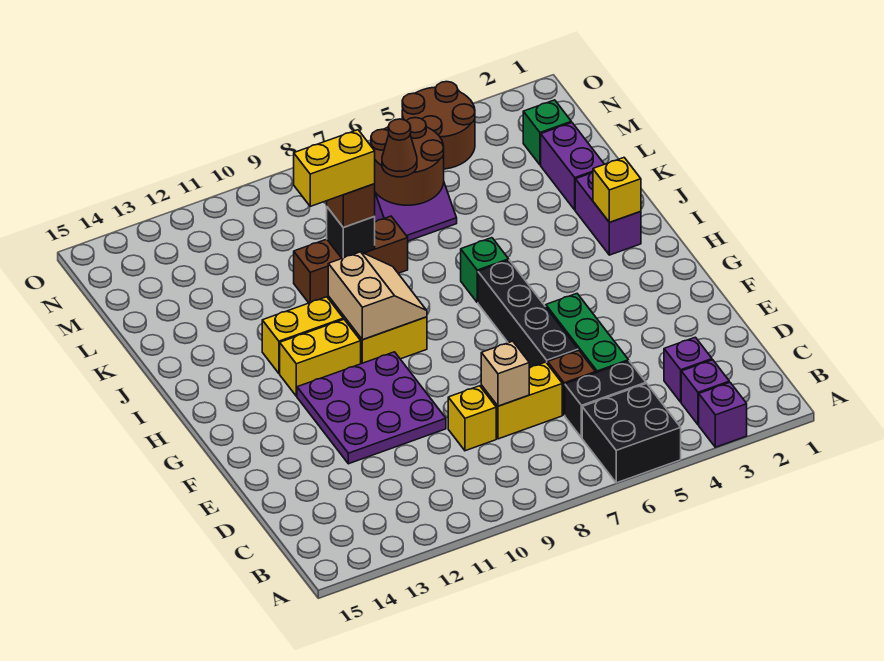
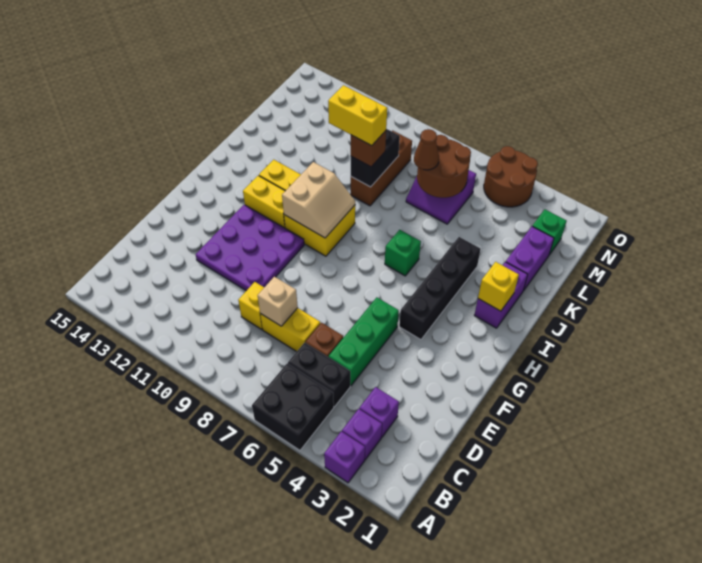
black 1x4 brick [478,260,578,368] -> black 1x4 brick moved to [399,237,481,340]
brown 1x3 brick [294,216,408,303] -> brown 1x3 brick turned to [351,131,412,206]
black 1x1 brick [327,207,375,258] -> black 1x2 brick [351,129,400,187]

